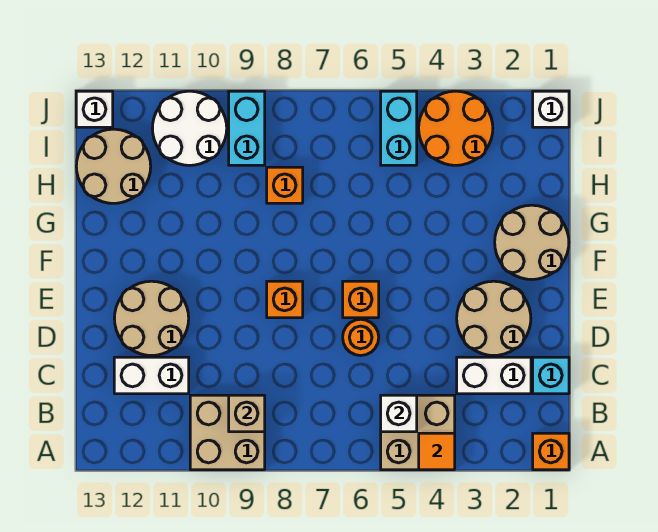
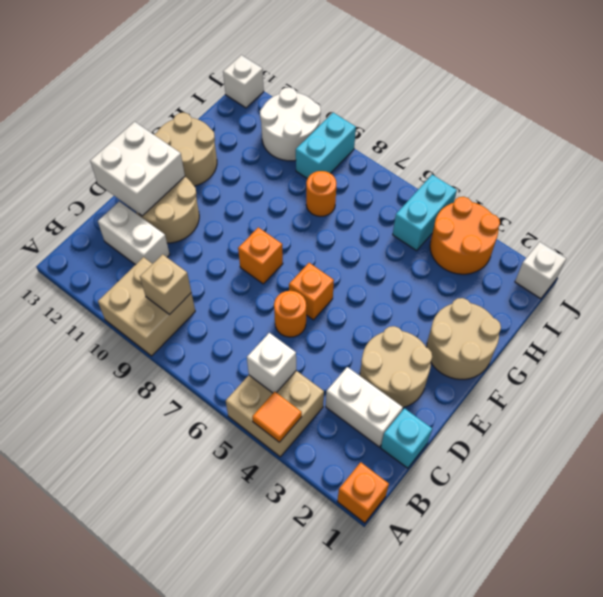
none -> white 2x2 brick [90,122,185,216]
orange 1x1 brick [267,167,303,203] -> orange 1x1 round brick [306,171,336,216]
tan 2x2 round brick [76,129,151,203] -> tan 2x2 round brick moved to [154,113,217,186]

